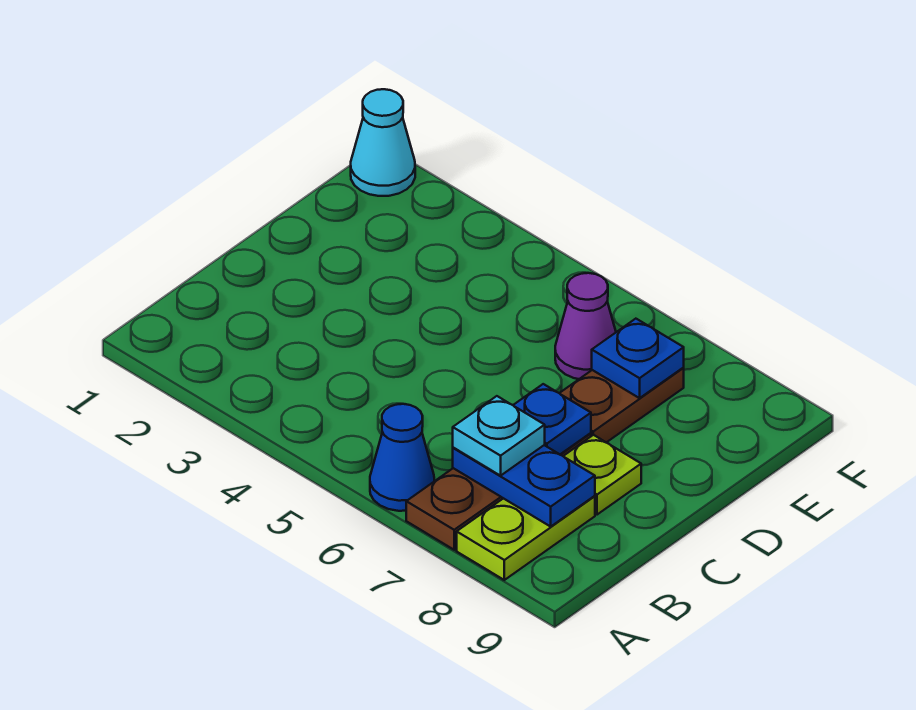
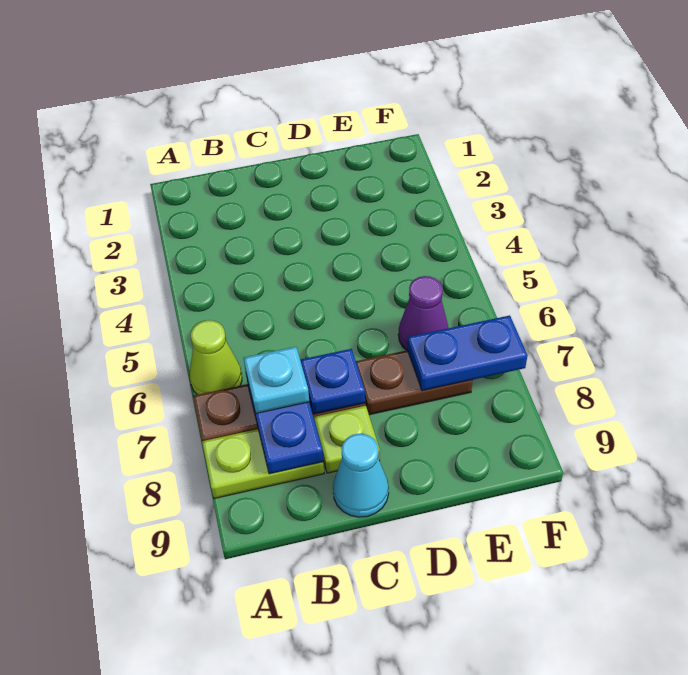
blue 1x1 cone [370,404,434,511] -> lime 1x1 cone [190,320,242,395]
blue 1x1 plate [592,319,684,398] -> blue 1x2 plate [407,315,528,391]
cyan 1x1 cone [351,89,415,196] -> cyan 1x1 cone moved to [333,434,389,517]

